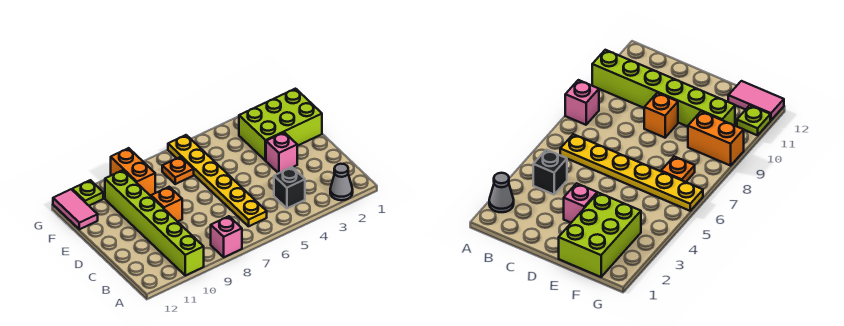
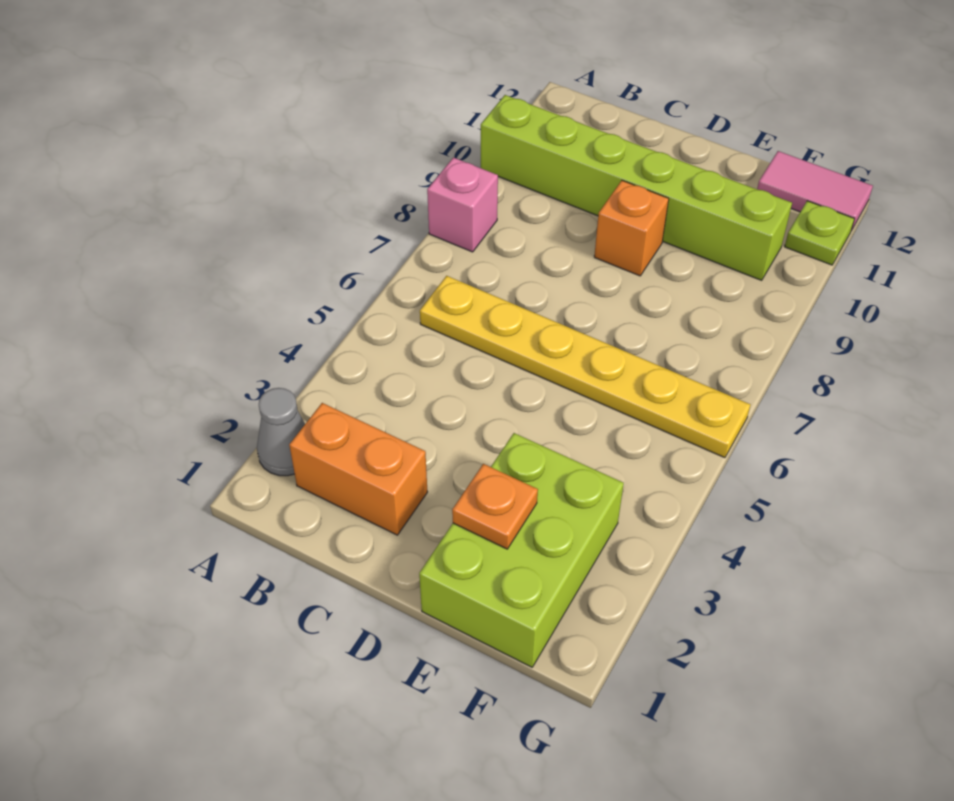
black 1x1 brick [274,167,305,208] -> none
pink 1x1 brick [266,132,297,173] -> none
orange 1x1 plate [162,157,194,184] -> orange 1x1 plate moved to [452,464,538,549]
orange 1x2 brick [111,148,155,196] -> orange 1x2 brick moved to [289,403,427,535]

